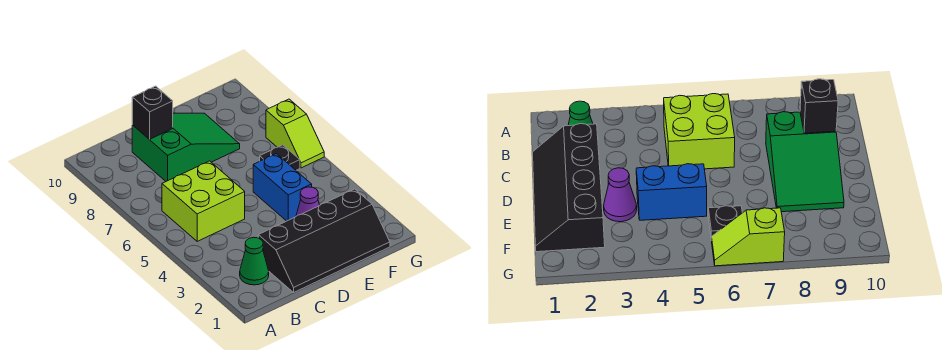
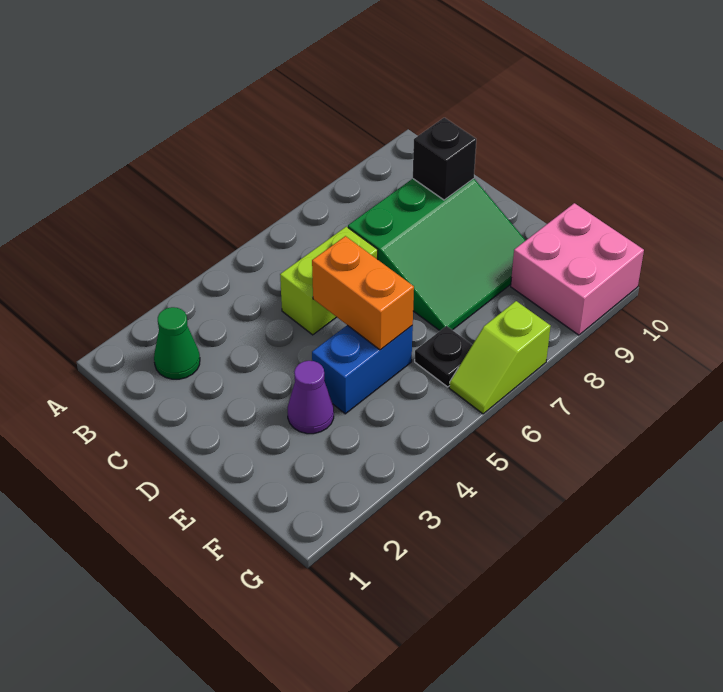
lime 2x2 brick [162,161,245,241] -> lime 1x2 brick [280,227,378,335]
black 2x4 slope [258,189,390,292] -> none
green 2x3 slope [132,113,240,181] -> green 3x3 slope [348,179,526,331]
none -> orange 1x2 brick [312,236,414,350]
none -> pink 2x2 brick [511,203,644,335]

